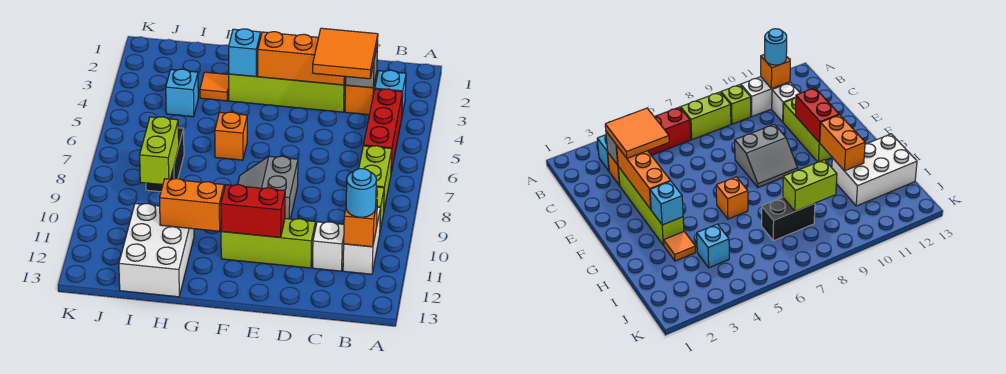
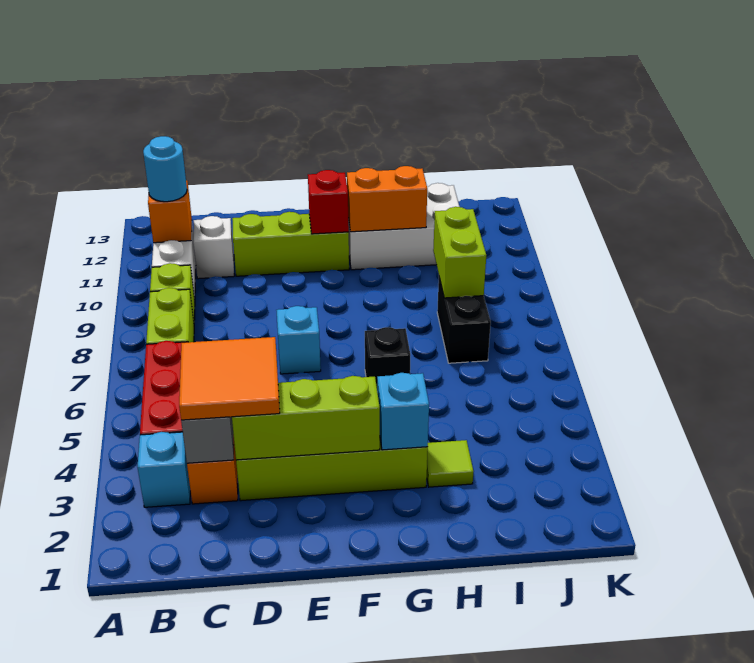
orange 1x3 brick [258,32,346,85] -> lime 1x3 brick [232,376,380,460]
grey 2x2 slope [238,156,298,219] -> none
red 1x2 brick [221,185,285,237] -> red 1x1 brick [308,170,349,234]
orange 1x1 brick [215,112,247,160] -> black 1x1 brick [365,327,410,386]
orange 1x1 tile [200,72,229,101] -> lime 1x1 tile [427,440,473,487]
white 2x3 brick [119,204,194,297] -> white 2x3 brick turned to [348,183,459,270]
cyan 1x1 brick [166,69,198,117] -> cyan 1x1 brick moved to [276,306,321,374]

